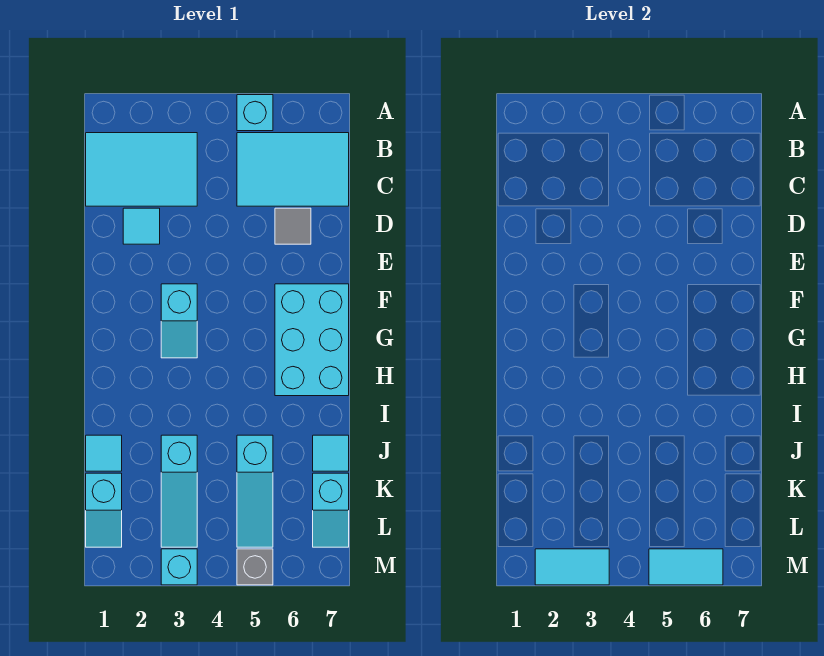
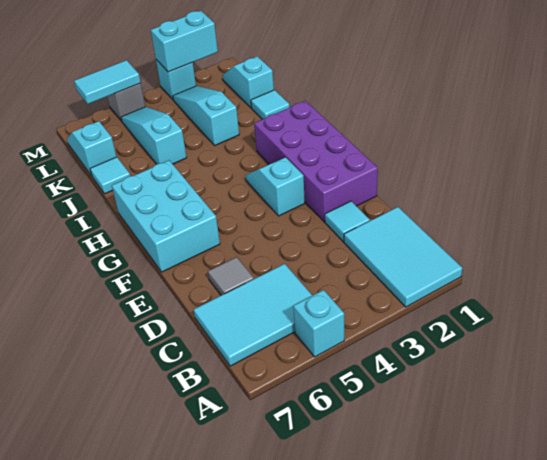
cyan 2x3 tile [86,133,197,206] -> cyan 2x3 tile turned to [344,207,462,307]
none -> purple 2x4 brick [254,101,378,222]
cyan 1x2 tile [535,549,609,585] -> cyan 1x2 brick [151,11,218,72]

